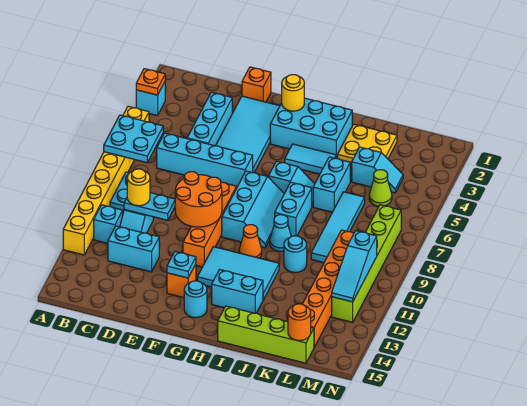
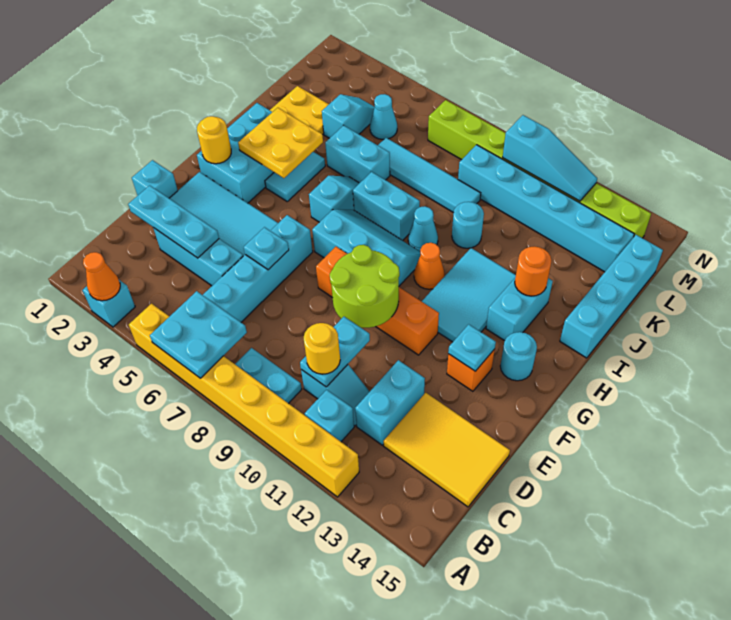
orange 1x1 plate [136,69,165,95] -> orange 1x1 cone [83,252,120,301]
none -> yellow 2x3 tile [384,393,510,507]
none -> cyan 1x3 plate [128,186,219,258]
orange 1x1 brick [242,67,271,102] -> cyan 1x1 brick [132,160,178,198]
none -> cyan 1x1 plate [244,227,289,270]
orange 2x2 round brick [175,172,222,227] -> lime 2x2 round brick [330,245,400,328]
none -> yellow 2x2 plate [238,108,323,178]
lime 1x4 brick [218,306,314,363] -> cyan 1x4 brick [560,235,663,358]
lime 1x1 cone [369,170,392,206] -> cyan 1x1 cone [370,94,397,139]
orange 1x6 brick [303,230,354,347] -> cyan 1x6 brick [458,145,634,272]
orange 1x1 round brick [288,304,311,341] -> orange 1x1 round brick moved to [515,246,552,296]
lime 1x6 brick [332,205,401,322] -> lime 1x8 brick [428,100,651,238]

